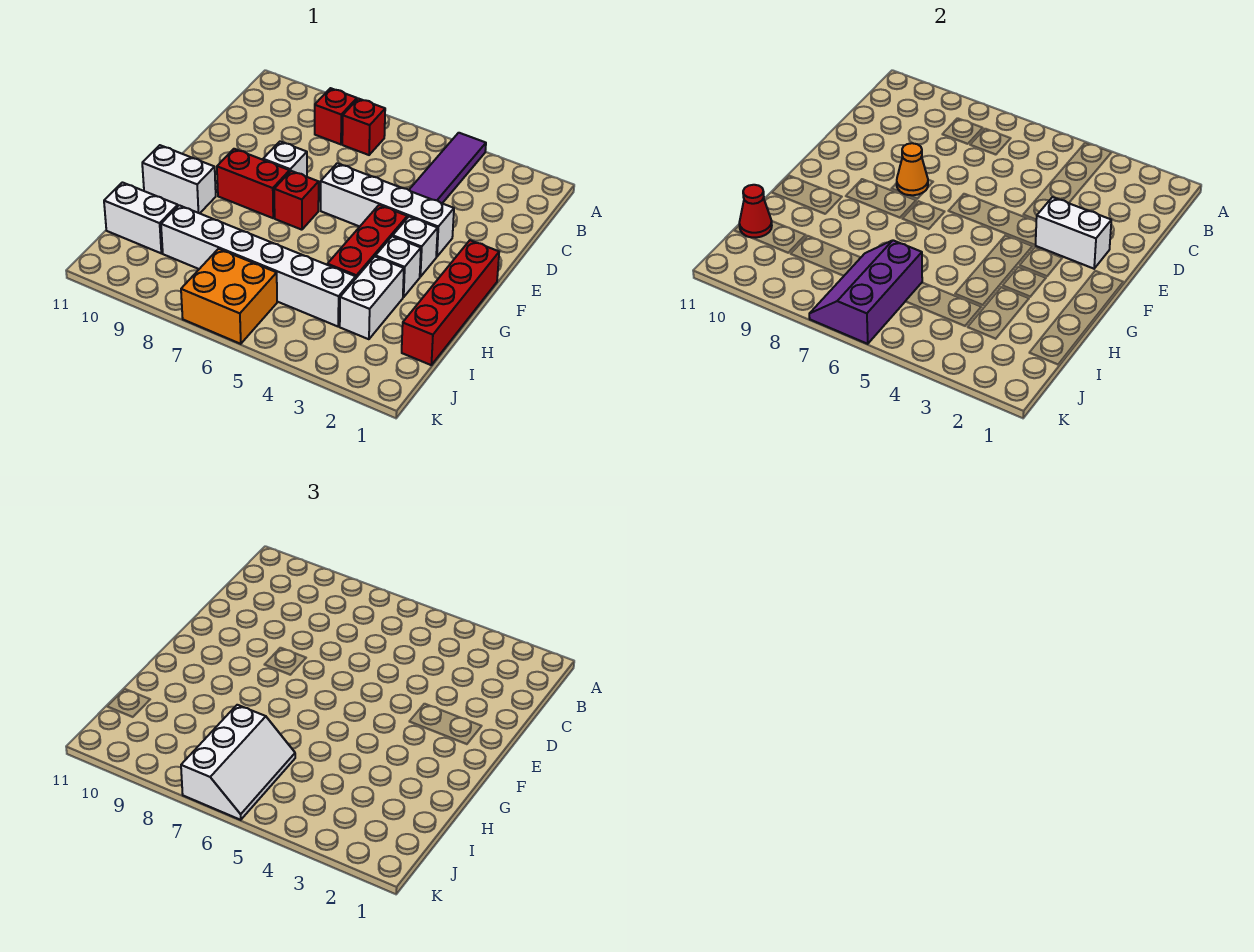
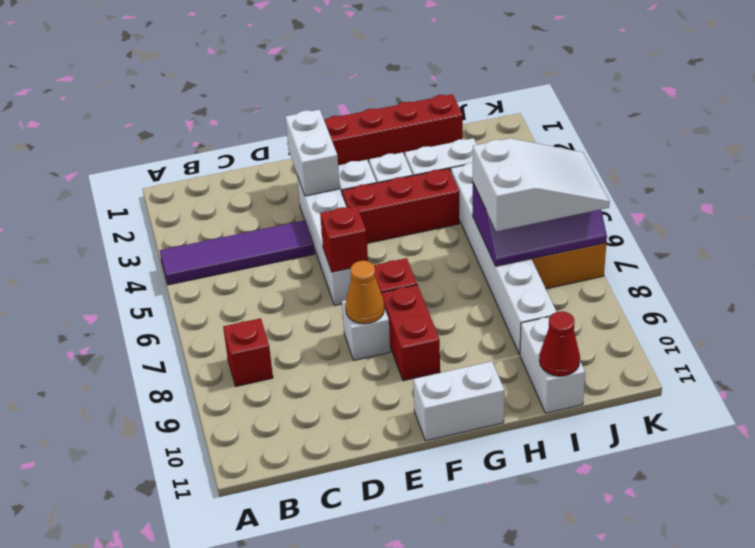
red 1x1 brick [342,99,385,155] -> red 1x1 brick moved to [320,206,368,272]
white 1x2 brick [142,145,216,213] -> white 1x2 brick turned to [413,361,504,441]
white 2x3 slope [181,705,295,820] -> white 2x3 slope turned to [472,138,610,231]

